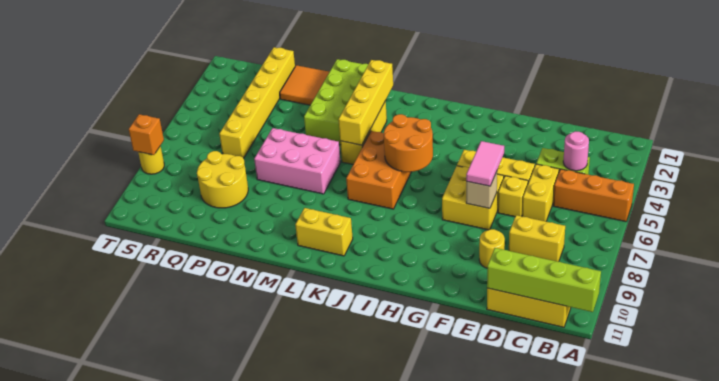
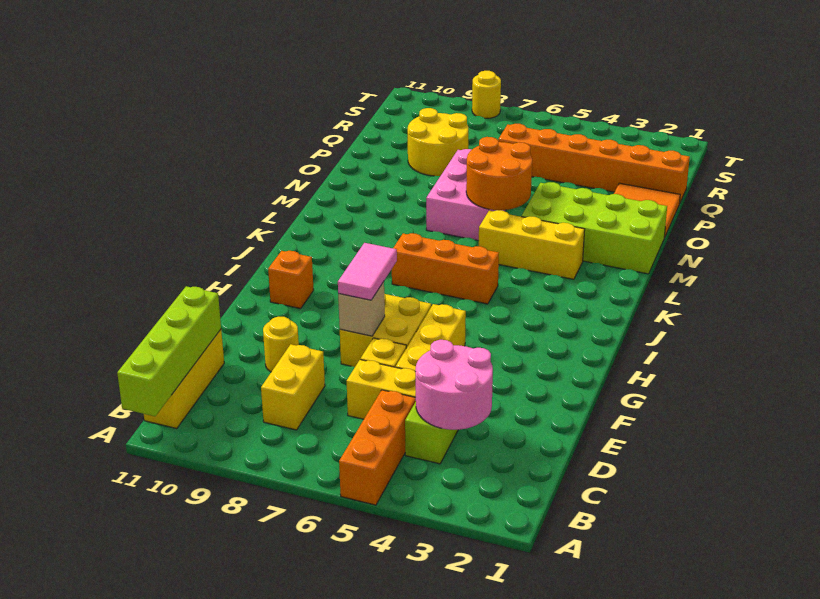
pink 1x1 round brick [563,131,589,171] -> pink 2x2 round brick [416,340,493,430]
pink 1x2 tile [466,141,504,186] -> pink 1x2 tile turned to [338,243,397,300]
orange 2x2 round brick [384,114,433,172] -> orange 2x2 round brick moved to [466,137,532,210]
orange 2x3 brick [346,131,411,209] -> orange 1x3 brick [392,233,499,304]
yellow 1x2 brick [295,208,353,256] -> none
yellow 1x4 brick [338,60,393,145] -> none
yellow 1x6 brick [219,47,295,158] -> orange 1x6 brick [498,124,690,204]
orange 1x1 brick [129,114,164,155] -> orange 1x1 brick moved to [268,251,314,308]

